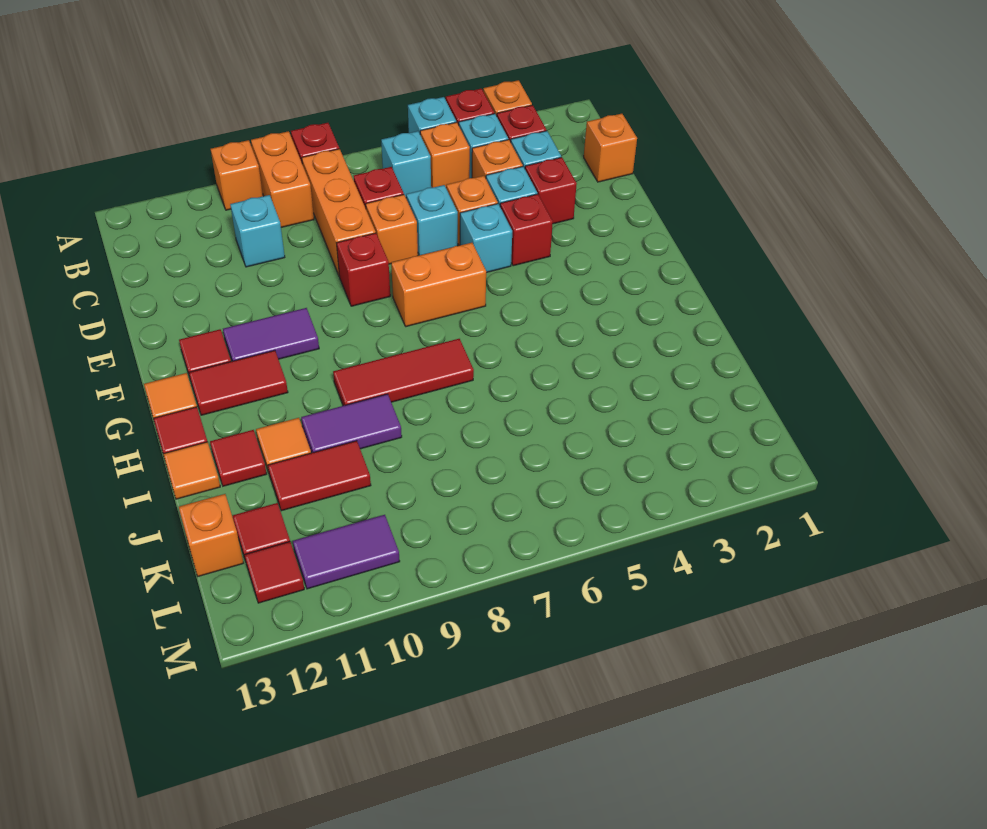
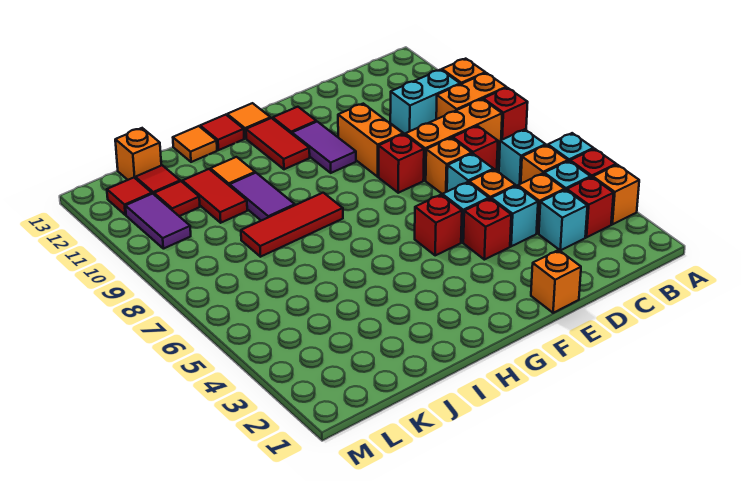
orange 1x1 brick [584,114,637,182] -> orange 1x1 brick moved to [531,250,581,313]
cyan 1x1 brick [230,195,285,267] -> cyan 1x2 brick [390,70,460,134]
red 1x1 brick [525,157,577,224] -> red 1x1 brick moved to [415,195,462,255]
orange 1x2 brick [391,243,486,327] -> orange 1x2 brick moved to [338,104,403,177]
red 1x3 tile [333,339,474,406] -> red 1x3 tile turned to [241,193,343,257]
red 1x1 tile [210,430,267,486] -> red 1x1 tile moved to [154,181,200,216]

